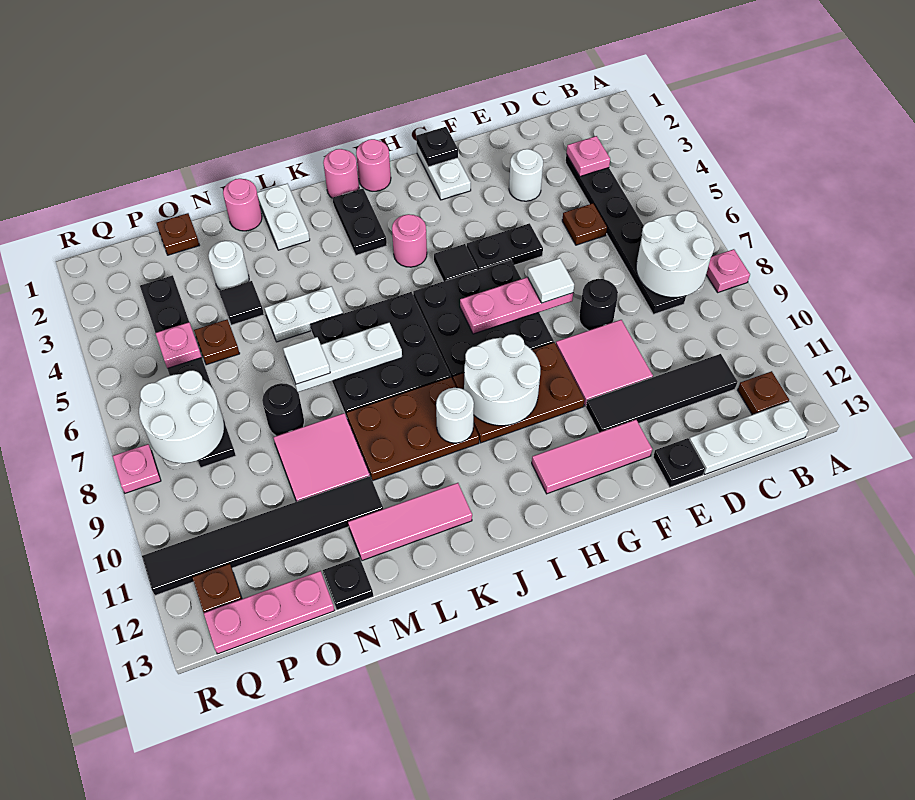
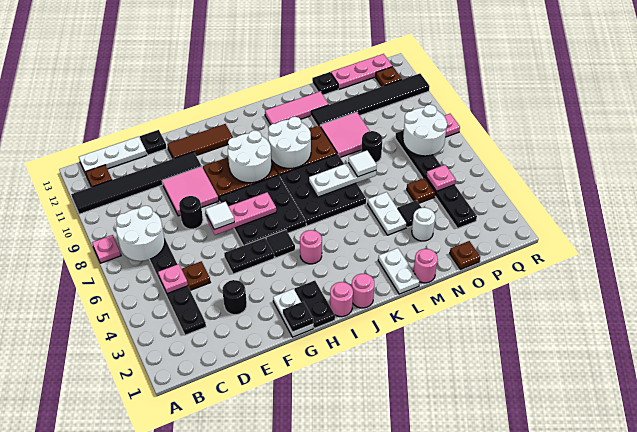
pink 1x1 plate [566,136,610,176] -> pink 1x1 plate moved to [158,264,188,294]
black 1x4 tile [586,354,737,432] -> black 1x6 tile [71,152,202,214]
white 1x1 round brick [509,149,543,201] -> black 1x1 round brick [222,280,247,315]
pink 1x3 tile [532,420,652,494] -> brown 1x3 tile [167,124,233,159]
black 1x2 plate [333,189,387,255] -> black 1x2 plate moved to [295,281,335,328]
white 1x1 round brick [436,388,474,443] -> white 2x2 round brick [268,117,311,168]
white 1x2 plate [265,286,343,342] -> white 1x2 plate turned to [368,192,407,235]

